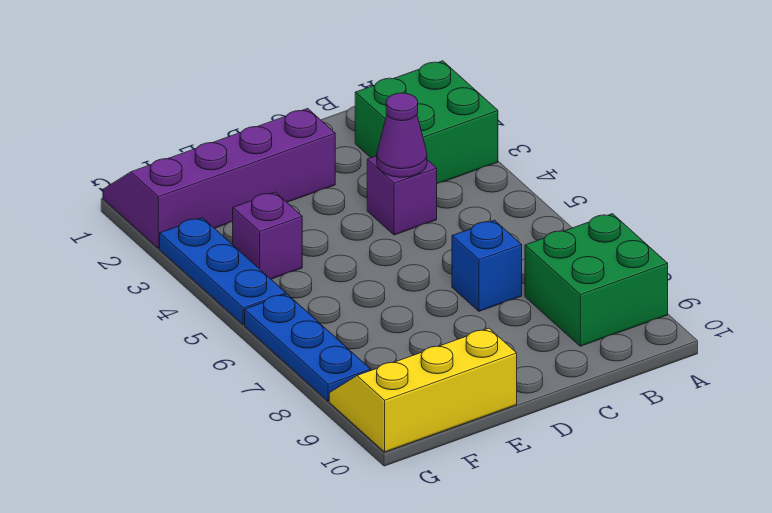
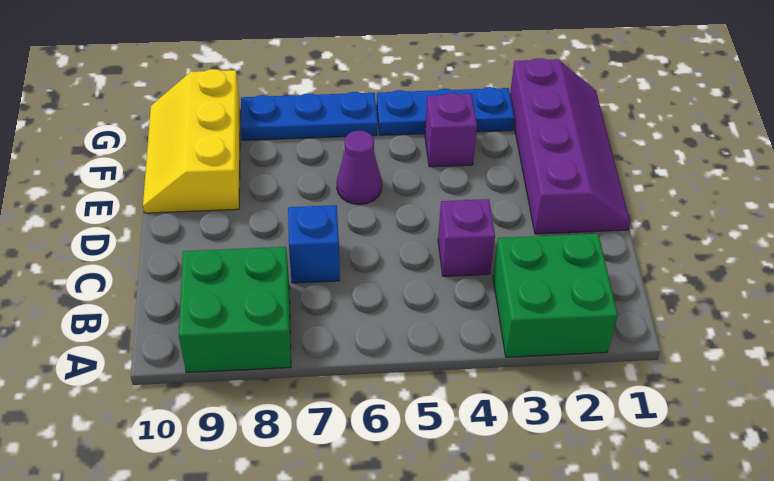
purple 1x1 cone [377,93,427,177] -> purple 1x1 cone moved to [337,131,382,204]
yellow 2x3 slope [329,328,517,452] -> yellow 2x3 slope turned to [143,69,240,213]

